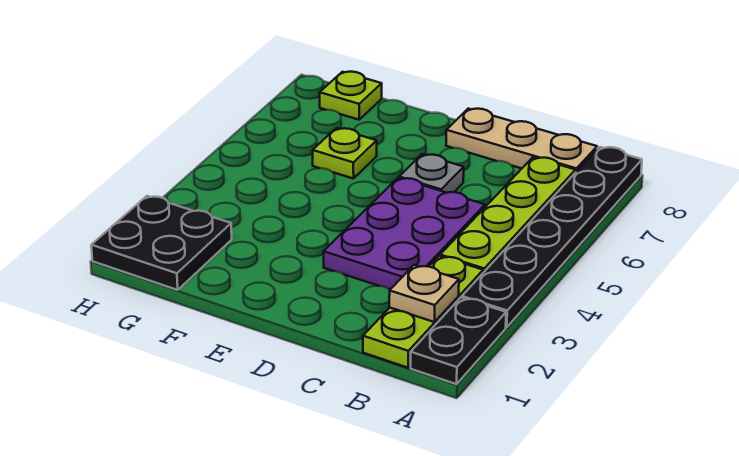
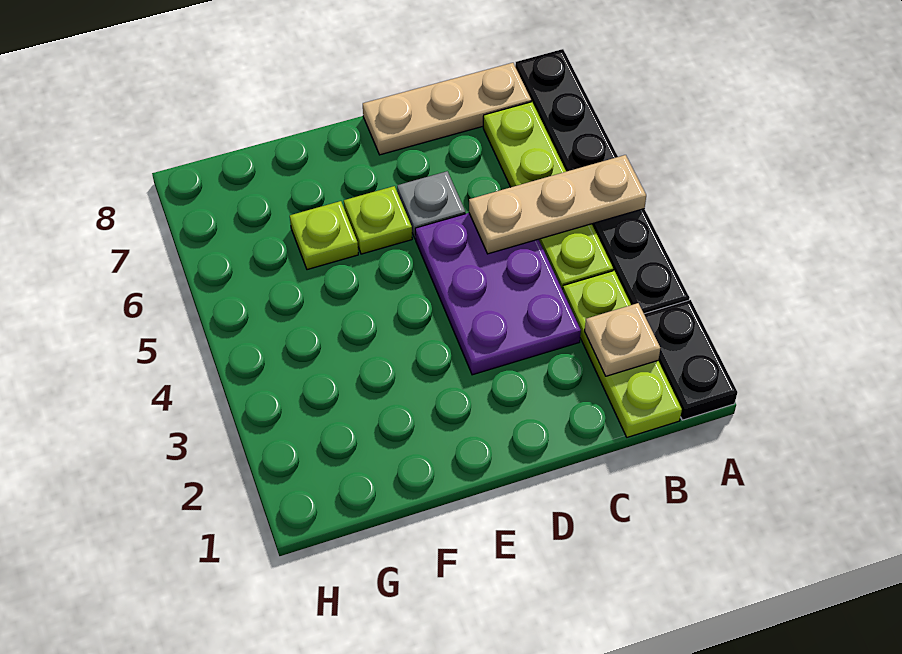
none -> tan 1x3 plate [469,155,646,254]
black 2x2 plate [91,196,232,290] -> none
lime 1x1 plate [320,72,382,120] -> lime 1x1 plate moved to [344,186,412,254]

